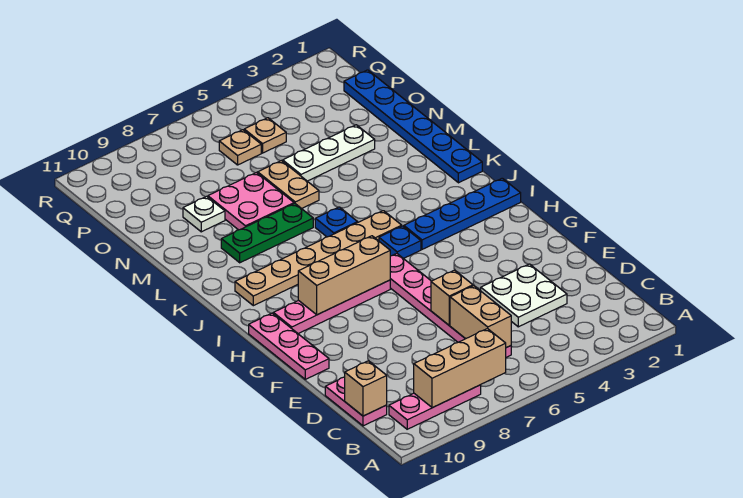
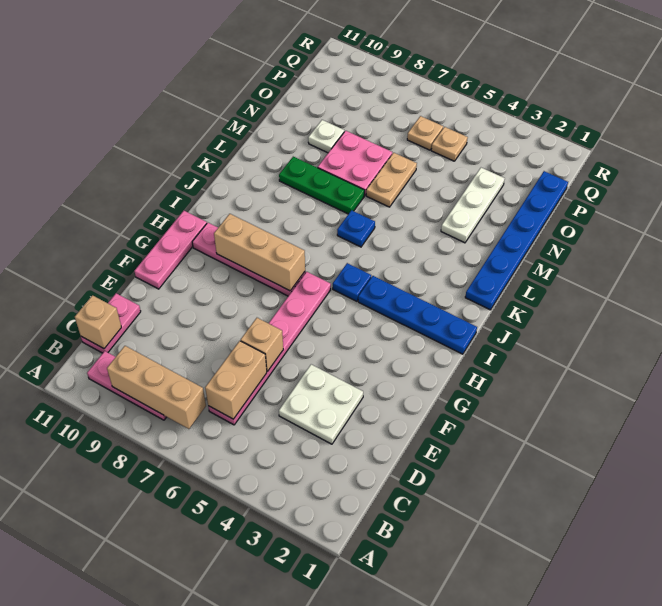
tan 1x6 plate [235,211,402,306] -> none
white 1x3 plate [283,125,375,181] -> white 1x3 plate turned to [441,168,505,243]

